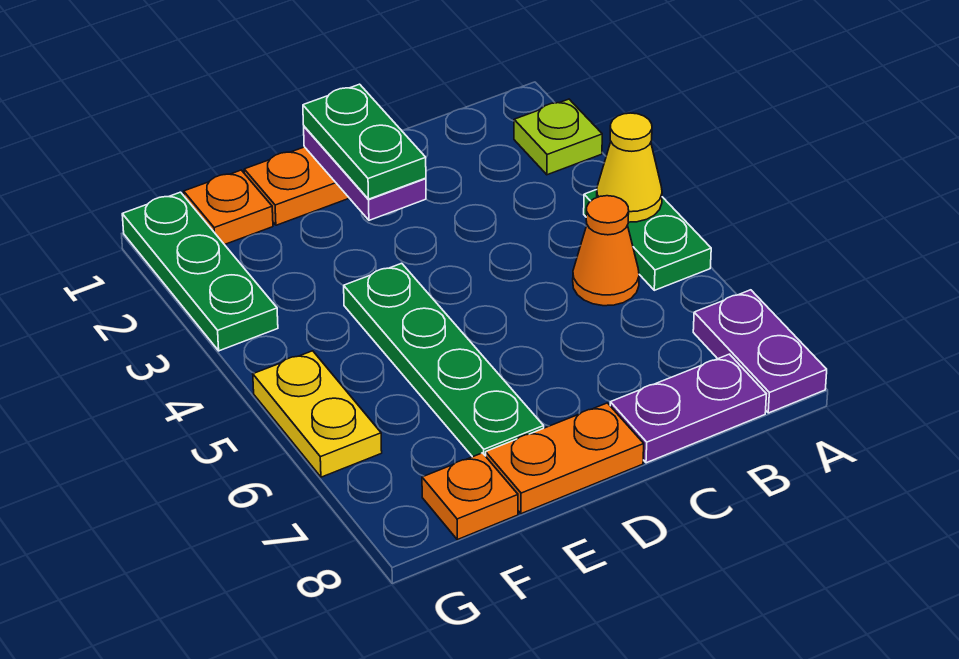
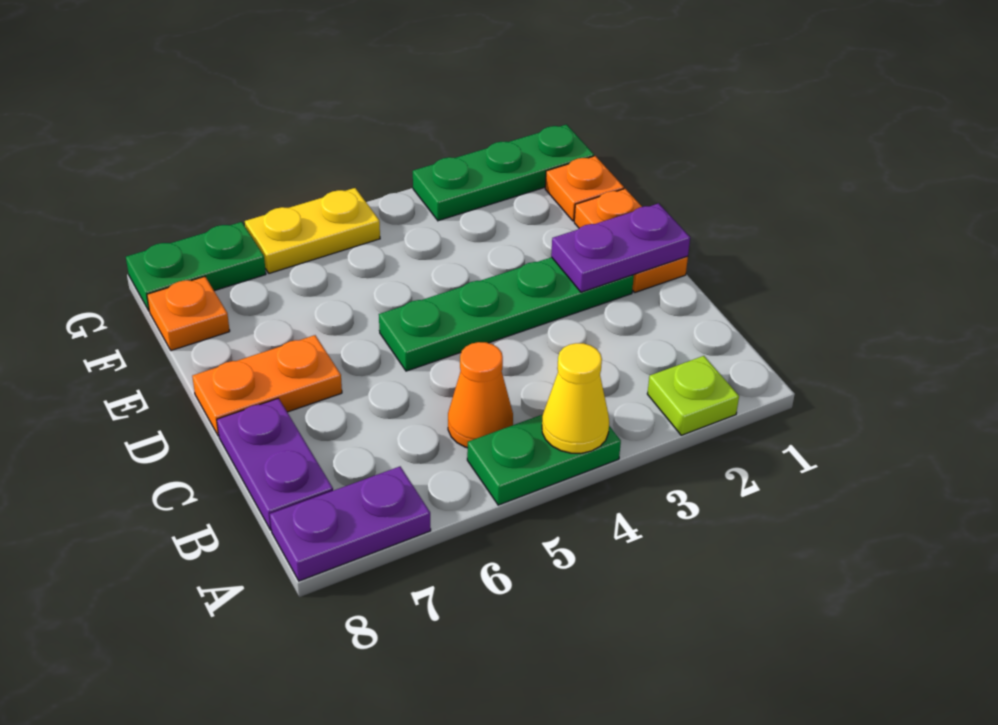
green 1x2 plate [303,84,426,199] -> green 1x2 plate moved to [126,222,266,310]
orange 1x2 plate [486,403,644,514] -> orange 1x2 plate turned to [192,335,342,436]
green 1x4 plate [344,263,544,457] -> green 1x4 plate moved to [379,257,634,371]

